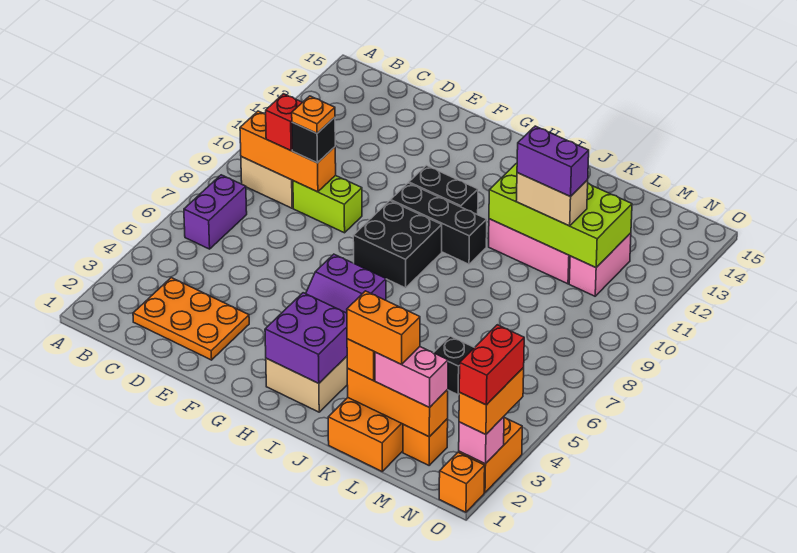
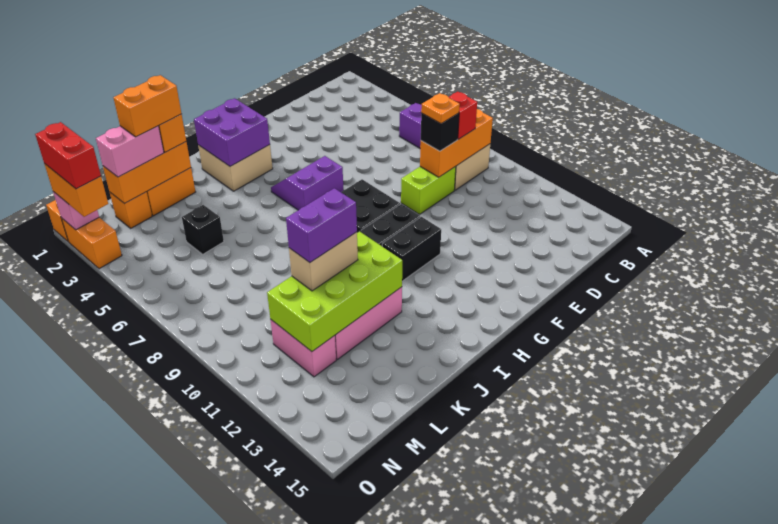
orange 2x3 plate [133,278,249,360] -> none

